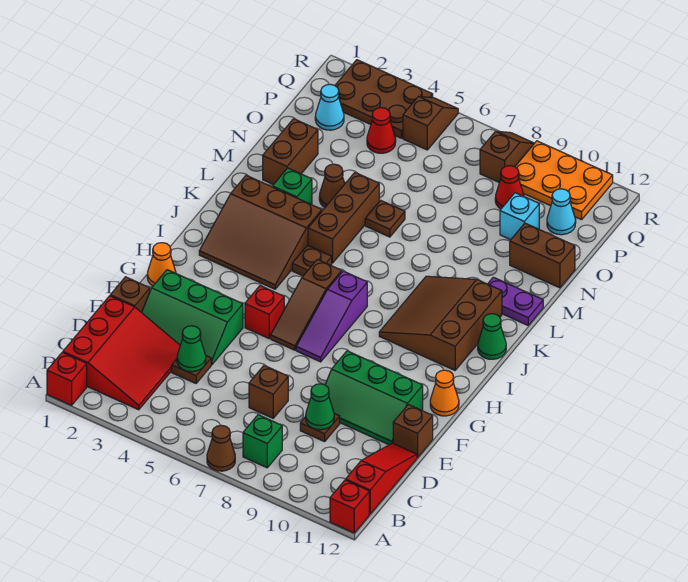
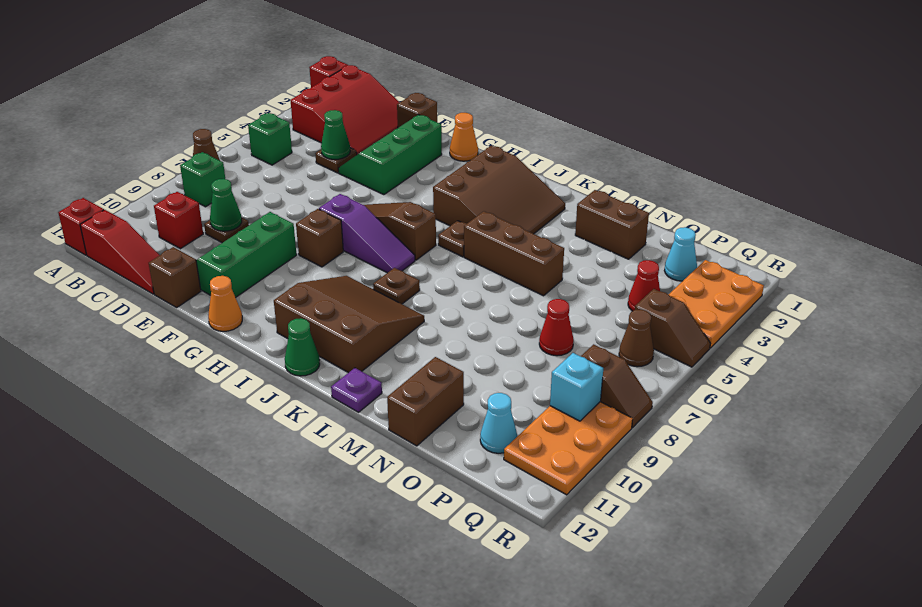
red 3x3 slope [63,296,180,410] -> red 3x3 slope turned to [290,65,400,155]
brown 1x1 brick [249,366,288,418] -> brown 1x1 brick moved to [296,209,343,267]
red 1x1 brick [245,286,284,338] -> red 1x1 brick moved to [154,192,203,249]
purple 1x3 slope [296,271,367,362] -> purple 1x3 slope turned to [319,194,415,273]
brown 3x3 slope [199,175,322,289] -> brown 3x3 slope turned to [433,146,565,234]
green 1x1 brick [273,168,312,204] -> green 1x1 brick moved to [248,113,292,165]
purple 1x2 plate [488,277,543,325] -> purple 1x1 plate [331,368,382,412]
brown 1x1 cone [319,164,345,207] -> brown 1x1 cone moved to [619,309,654,367]
brown 1x1 plate [365,200,405,237] -> brown 1x1 plate moved to [373,268,420,304]
cyan 1x1 brick [500,193,539,240] -> cyan 1x1 brick moved to [550,353,603,421]
red 1x1 cone [495,166,524,209] -> red 1x1 cone moved to [539,299,574,356]
brown 2x3 plate [335,60,433,138] -> orange 2x3 plate [668,260,764,348]

